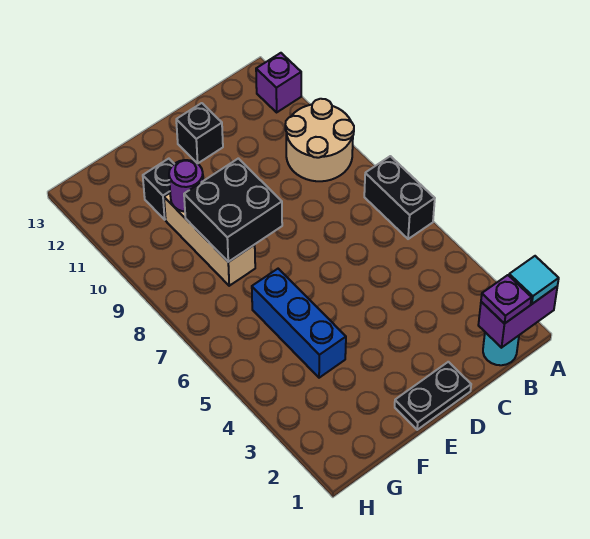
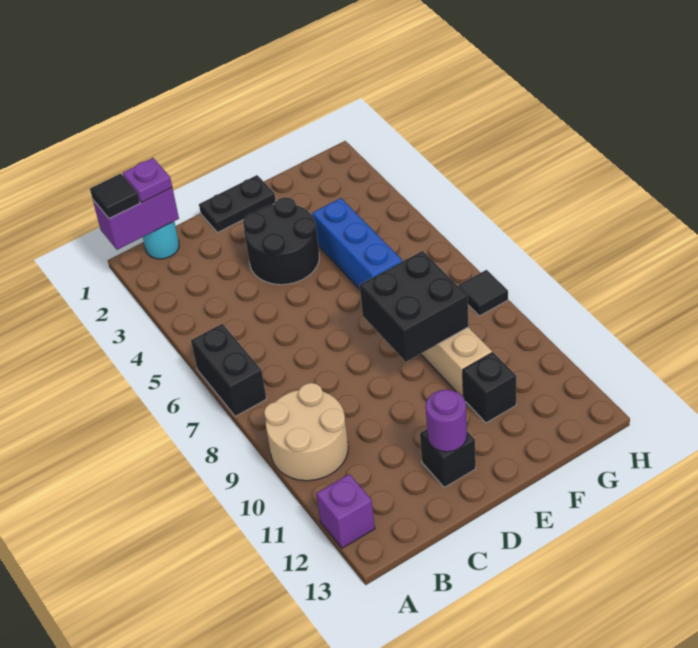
cyan 1x1 tile [509,256,559,304] -> black 1x1 tile [90,174,140,219]
none -> black 2x2 round brick [243,197,319,285]
purple 1x1 round brick [169,160,203,212] -> purple 1x1 round brick moved to [426,390,467,452]
none -> black 1x1 tile [458,270,508,316]

